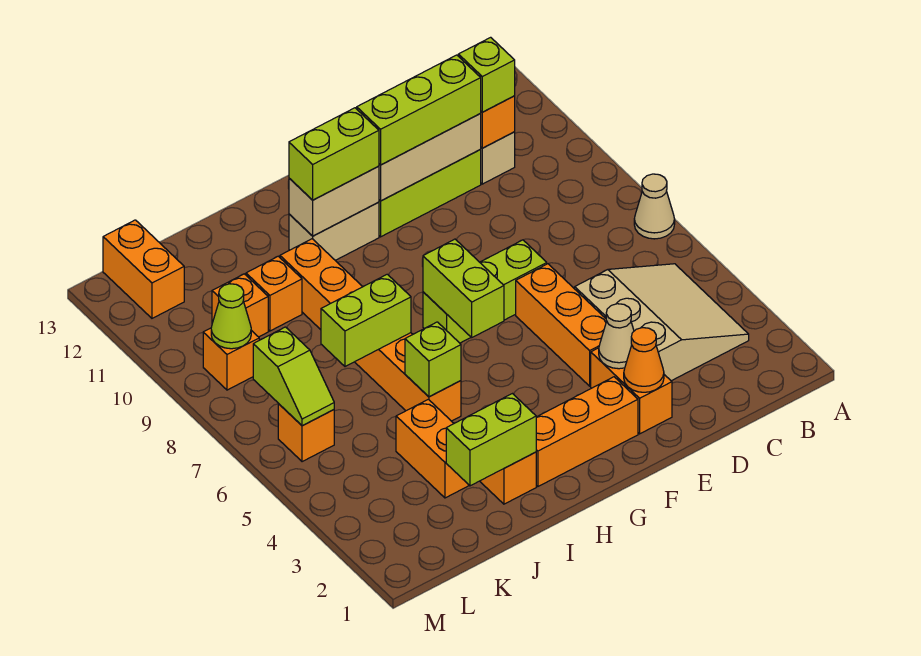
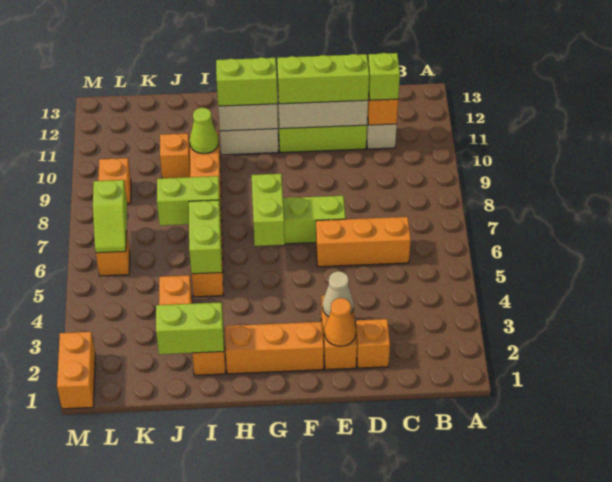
tan 1x1 cone [634,174,675,239] -> none
tan 3x3 slope [575,264,749,381] -> none
orange 1x3 brick [516,264,606,386] -> orange 1x3 brick turned to [316,217,411,267]
lime 1x1 brick [405,322,461,397] -> lime 1x2 brick [189,200,222,274]
orange 1x1 brick [212,274,268,337] -> orange 1x1 brick moved to [356,319,390,368]
lime 1x1 cone [211,284,251,349] -> lime 1x1 cone moved to [190,108,219,154]
orange 1x2 brick [103,220,184,318] -> orange 1x2 brick moved to [57,332,95,409]

